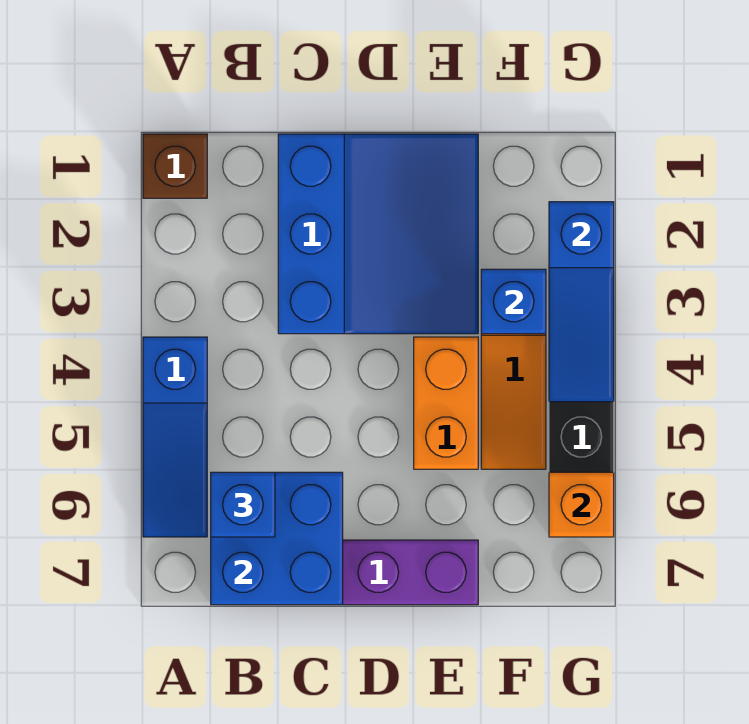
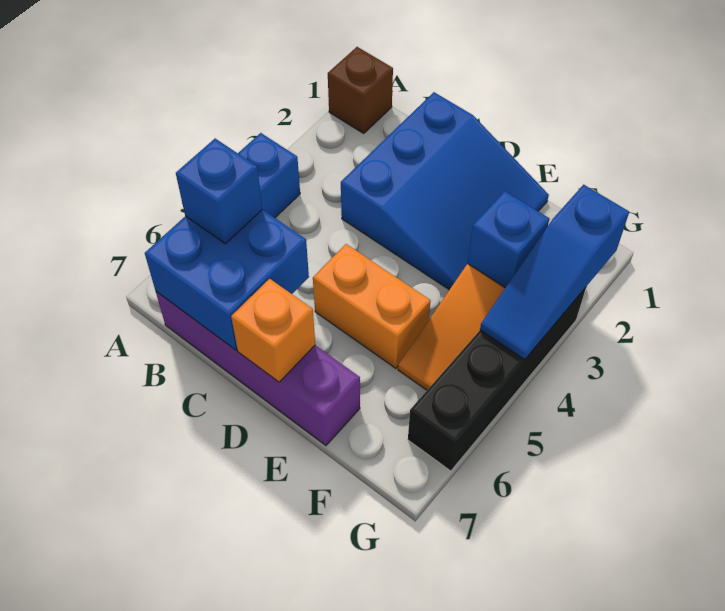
orange 1x2 brick [414,337,478,469] -> orange 1x2 brick turned to [313,244,431,368]
orange 1x1 brick [549,472,614,537] -> orange 1x1 brick moved to [231,279,315,382]

